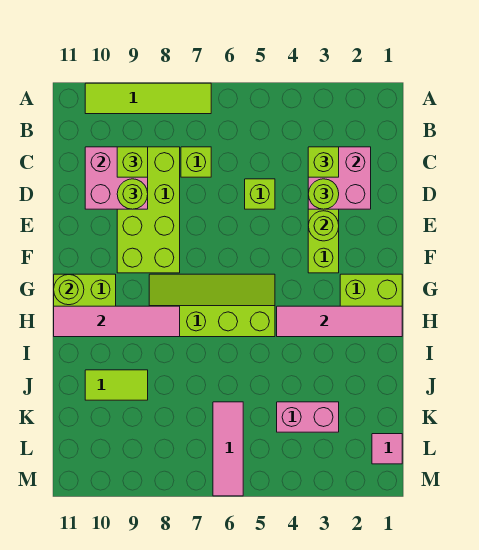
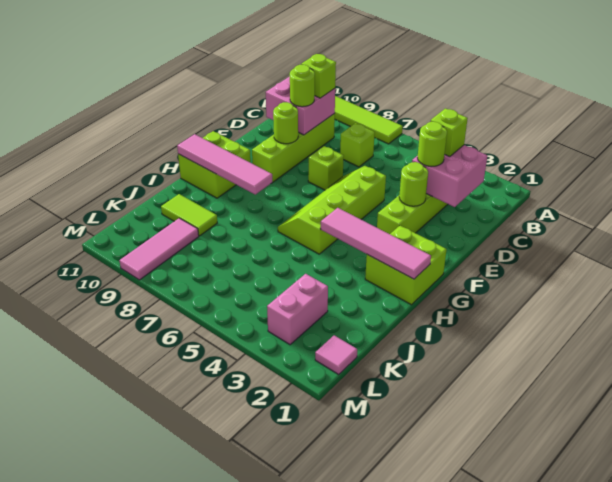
lime 2x4 brick [117,147,180,273] -> lime 1x4 brick [252,114,335,183]
lime 1x1 brick [245,179,275,209] -> lime 1x1 brick moved to [308,146,344,190]
lime 2x4 slope [149,274,275,337] -> lime 2x4 slope turned to [278,166,386,254]
lime 1x1 round brick [54,274,84,305] -> lime 1x1 round brick moved to [273,102,298,144]
pink 1x2 brick [277,402,339,432] -> pink 1x2 brick turned to [267,274,328,345]
pink 1x3 tile [213,402,243,496] -> pink 1x3 tile moved to [119,218,199,280]

